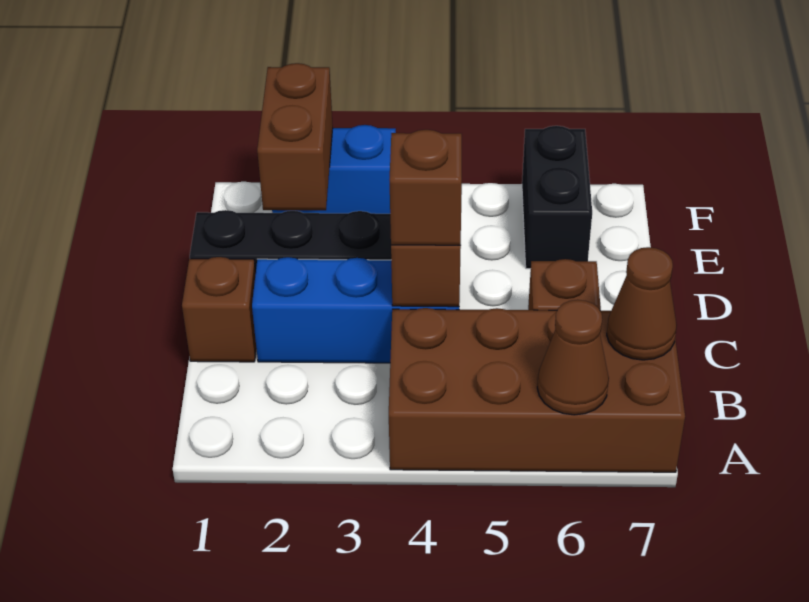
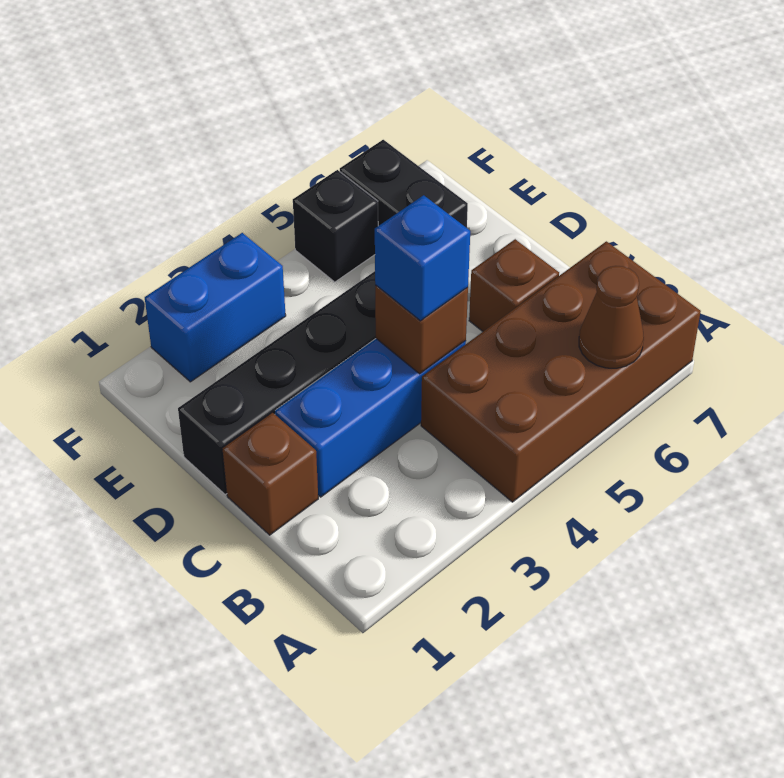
brown 1x1 cone [607,247,677,360] -> none
brown 1x1 brick [390,130,462,245] -> blue 1x1 brick [375,195,470,321]
brown 1x2 brick [257,63,333,210] -> none
none -> black 1x1 brick [293,170,378,282]

